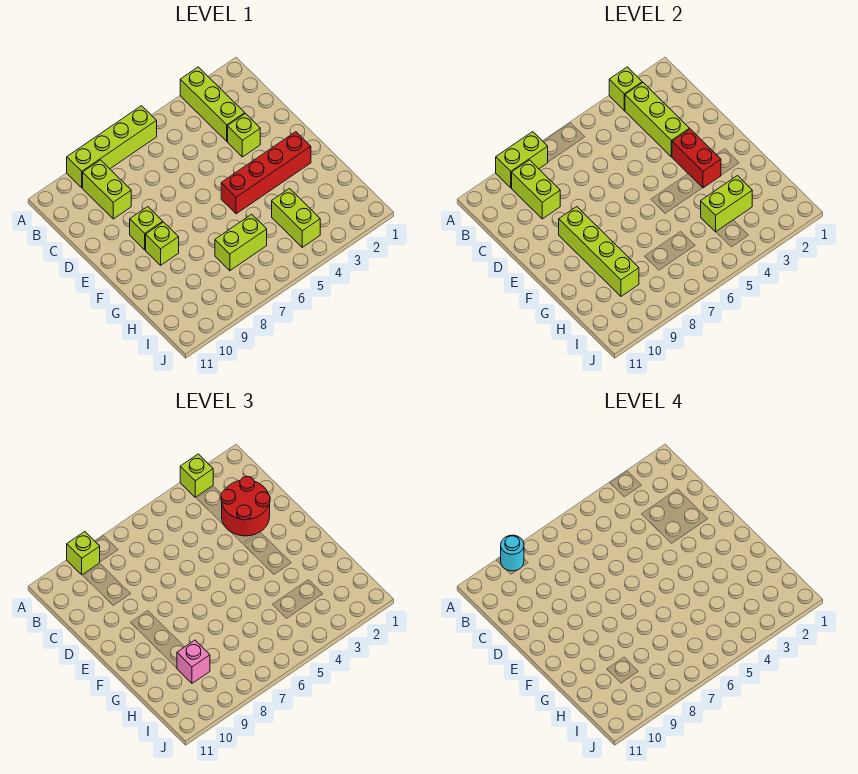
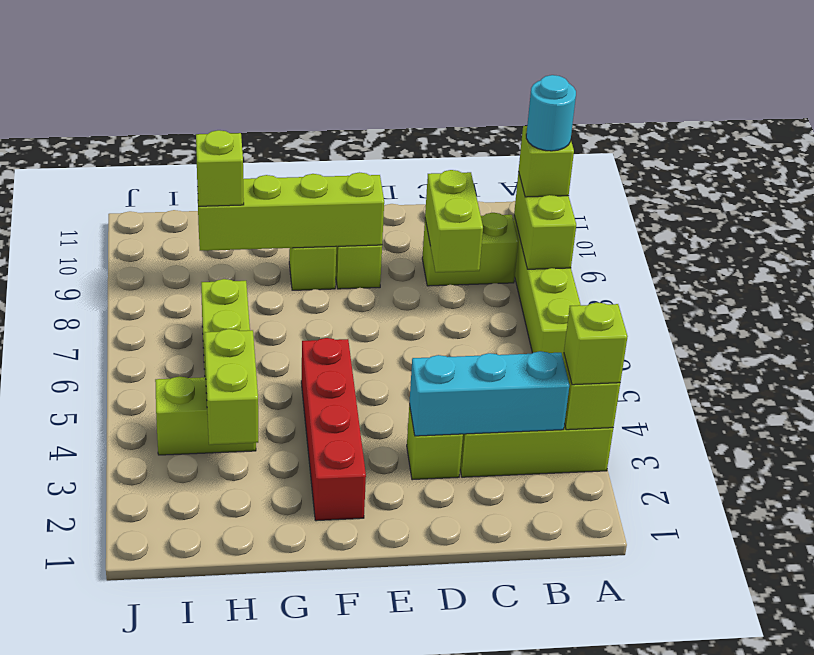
lime 1x3 brick [625,83,689,157] -> cyan 1x3 brick [409,351,569,436]
lime 1x2 brick [512,160,560,219] -> lime 1x2 brick turned to [425,170,483,272]
red 2x2 round brick [221,477,270,536] -> none
red 1x2 brick [672,129,721,188] -> none
pink 1x1 brick [177,640,210,683] -> lime 1x1 brick [196,130,244,206]

